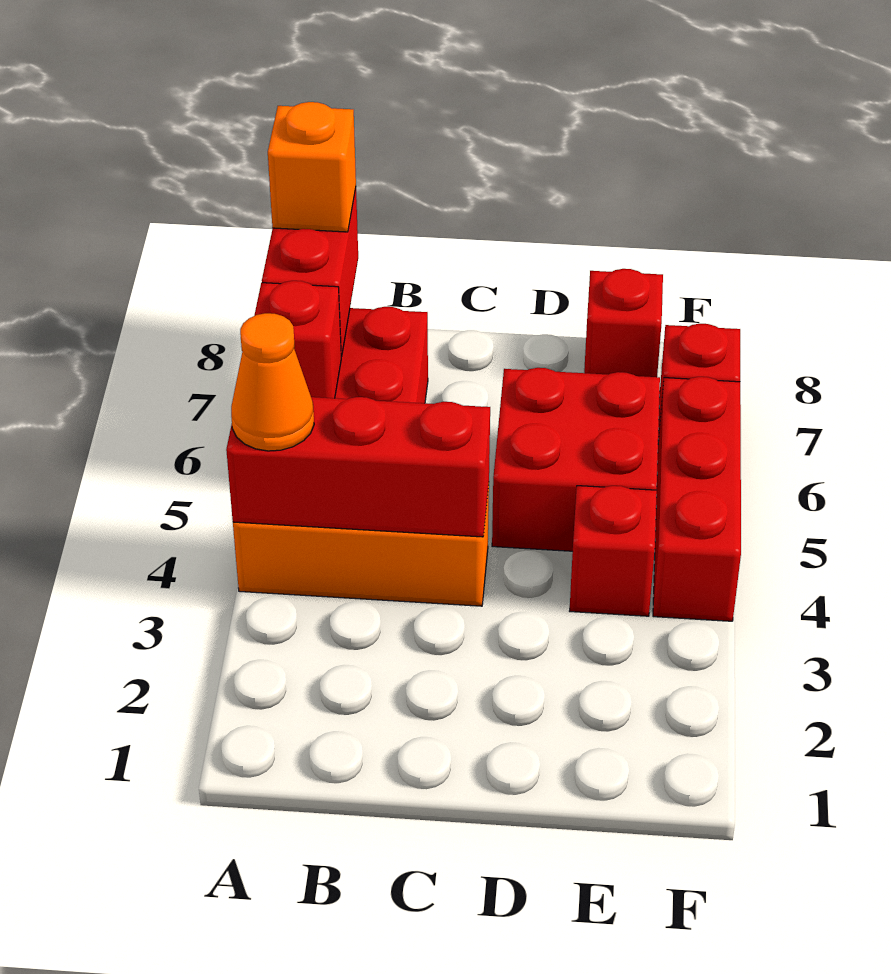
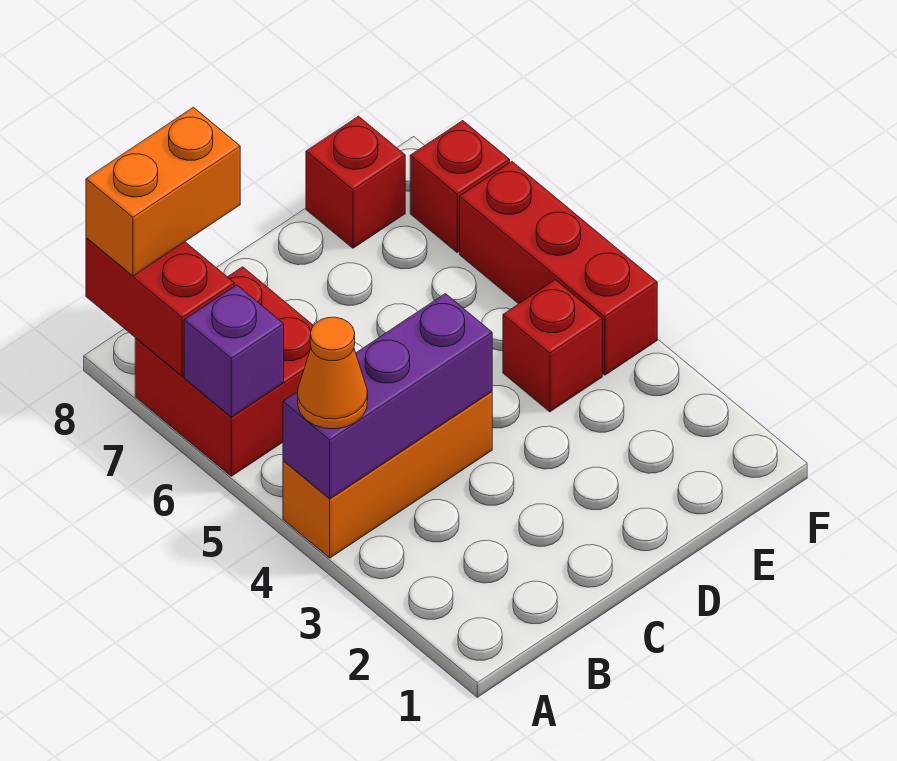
red 1x3 brick [226,397,490,537] -> purple 1x3 brick [283,294,492,499]
red 1x1 brick [254,281,341,398] -> purple 1x1 brick [184,285,284,417]
orange 1x1 brick [268,102,356,232] -> orange 1x2 brick [86,107,240,276]
red 2x2 brick [492,368,660,551] -> none

